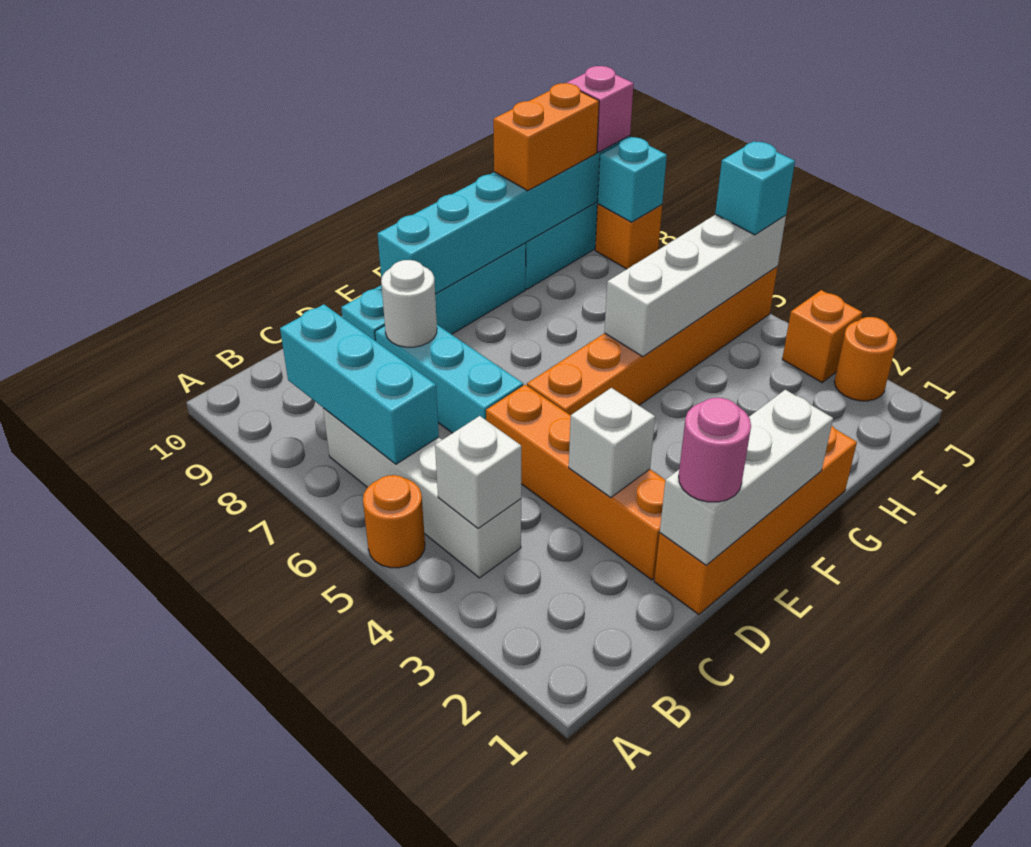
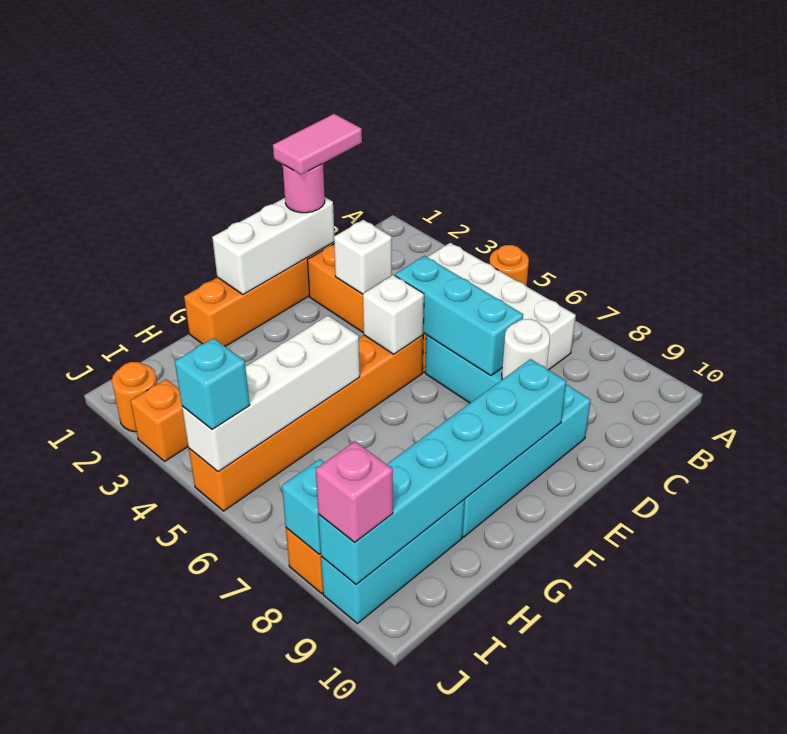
white 1x1 brick [435,416,521,528] -> white 1x1 brick moved to [363,275,424,354]
cyan 1x3 brick [280,304,439,464] -> cyan 1x3 brick moved to [395,256,523,376]
none -> pink 1x2 tile [273,114,362,175]
orange 1x2 brick [493,83,599,191] -> none

